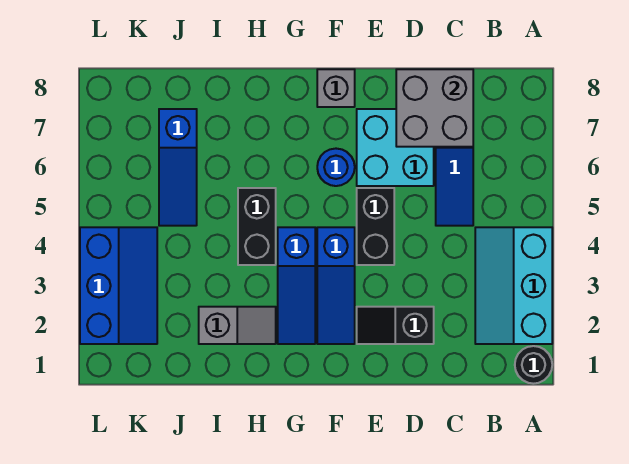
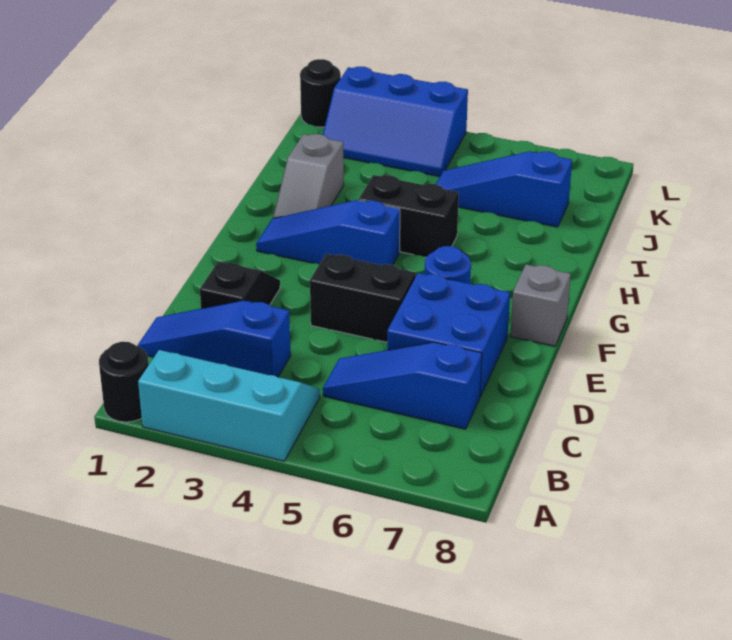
grey 2x2 brick [396,69,473,147] -> none
cyan 2x2 brick [357,109,434,186] -> blue 2x2 brick [387,273,510,397]
blue 1x3 slope [317,227,355,344] -> blue 1x3 slope moved to [137,300,291,377]
none -> black 1x1 round brick [300,59,341,127]

